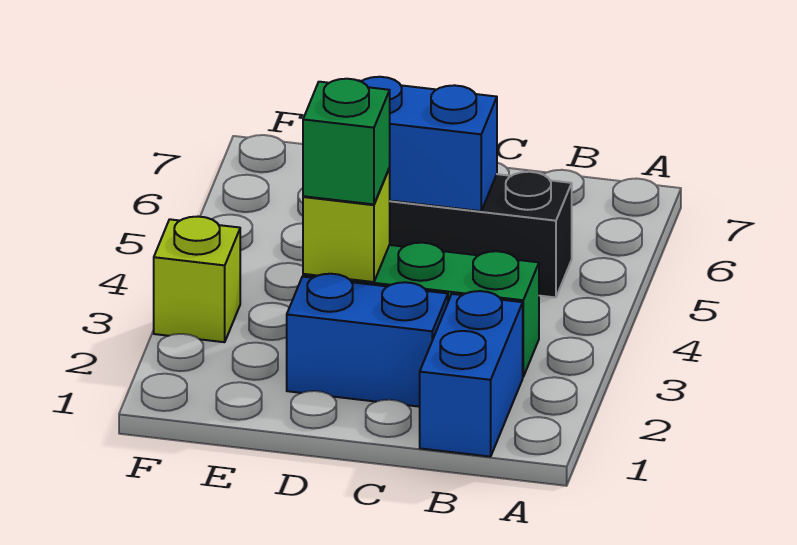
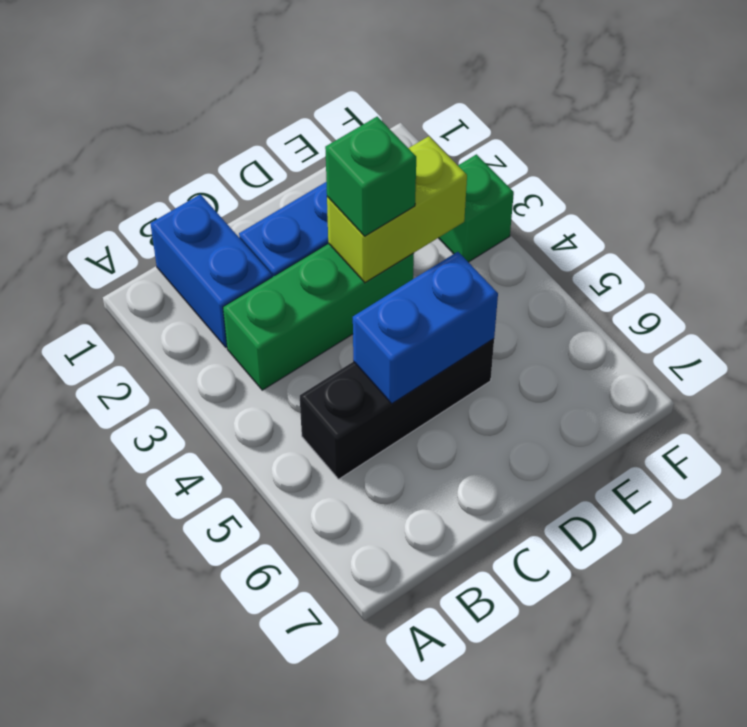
lime 1x1 brick [303,168,390,282] -> lime 1x2 brick [327,136,467,282]
lime 1x1 brick [154,217,240,342] -> green 1x1 brick [439,154,514,262]

